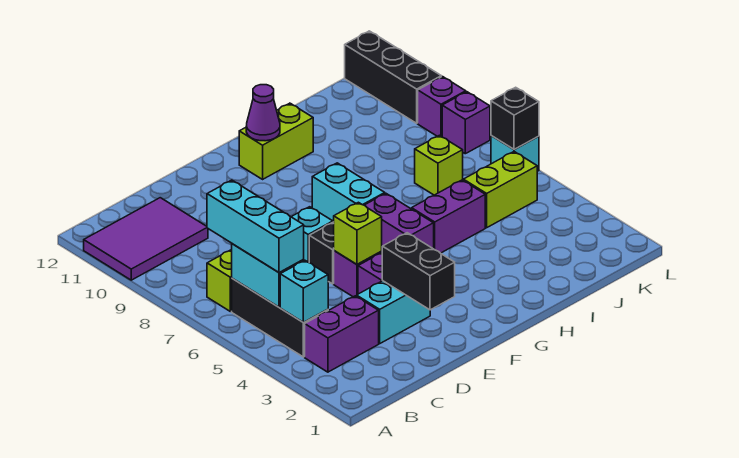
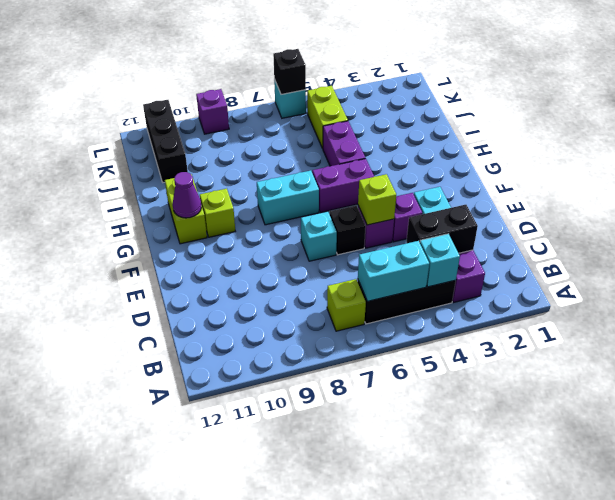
purple 2x3 tile [84,198,208,280] -> none
cyan 1x3 brick [207,180,304,272] -> none
black 1x2 brick [382,233,455,310] -> black 1x2 brick moved to [406,205,478,253]
lime 1x1 brick [415,135,463,195] -> lime 1x1 brick moved to [200,189,235,237]
purple 1x1 brick [442,92,490,154] -> none
black 1x3 brick [345,31,441,123] -> black 1x3 brick turned to [143,100,188,182]

